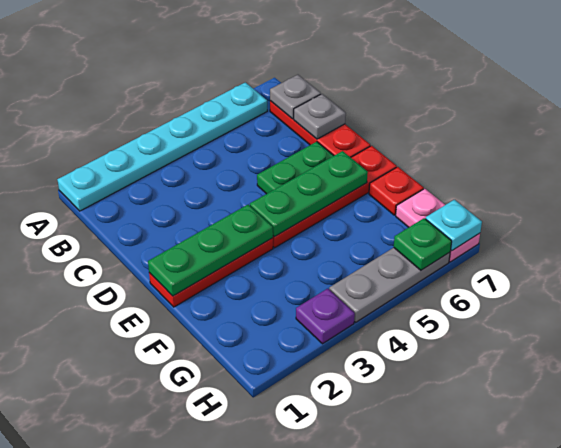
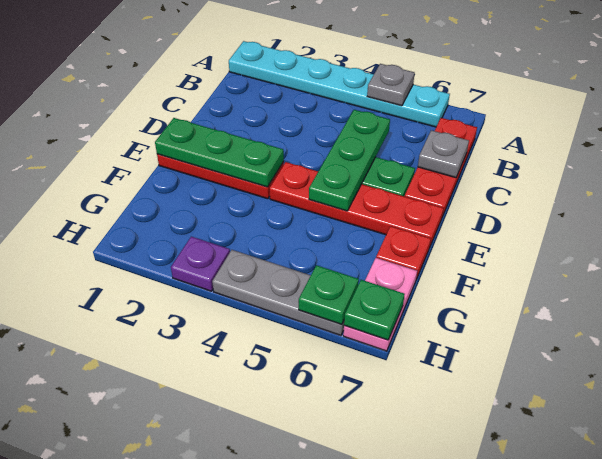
grey 1x1 plate [270,75,321,119] -> grey 1x1 plate moved to [367,64,415,106]
green 1x3 plate [250,151,368,237] -> green 1x3 plate turned to [309,110,390,211]
cyan 1x1 plate [425,200,482,251] -> green 1x1 plate [344,280,405,340]

